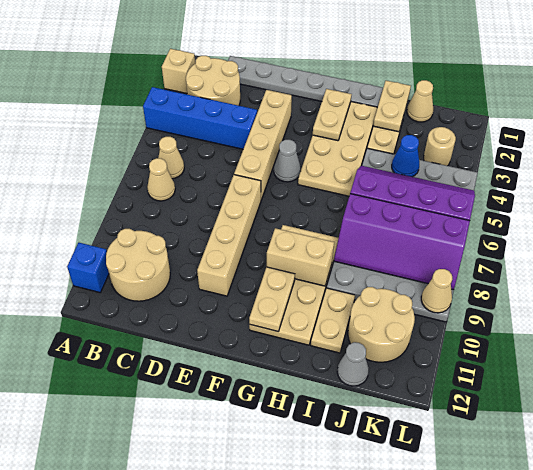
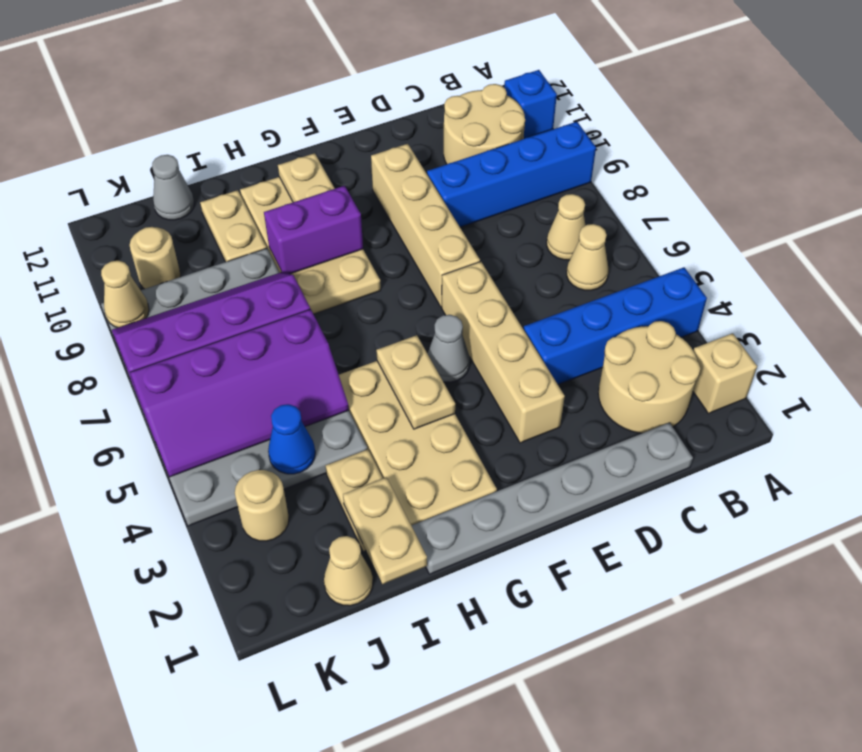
none -> blue 1x4 brick [427,122,596,227]
tan 1x2 plate [313,89,352,141] -> tan 1x2 plate moved to [376,335,455,429]
tan 1x2 brick [267,228,334,286] -> purple 1x2 brick [264,186,363,274]
tan 2x2 round brick [348,287,415,362] -> tan 1x1 round brick [130,227,181,289]

